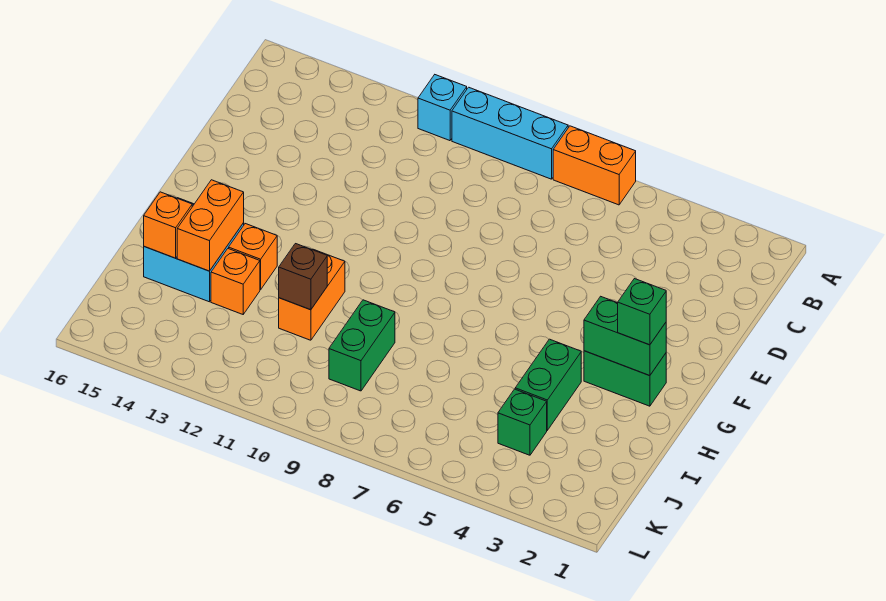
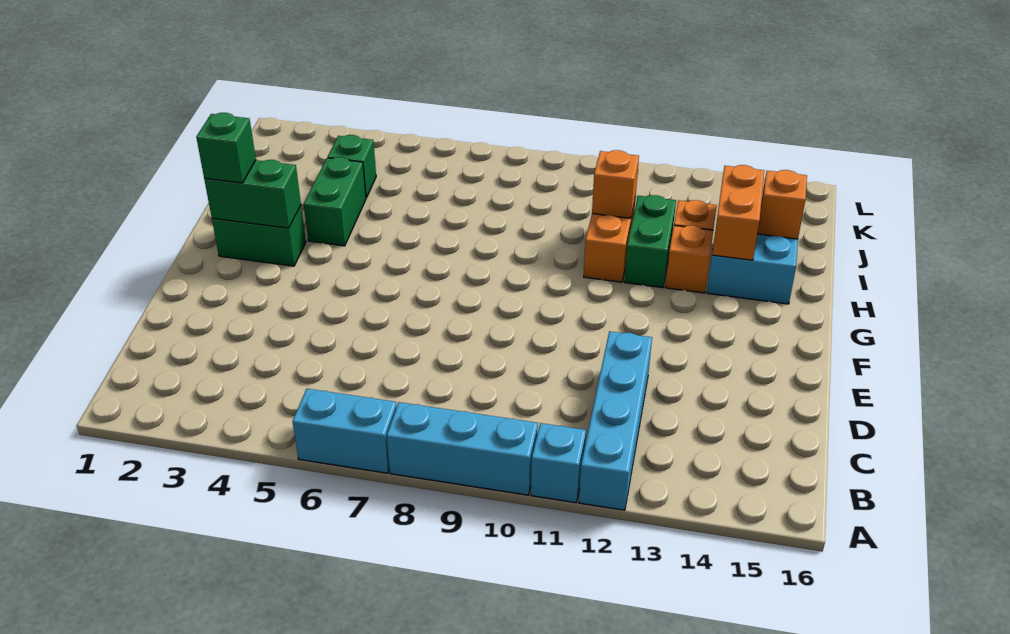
orange 1x2 brick [553,126,636,205] -> cyan 1x2 brick [293,389,397,473]
none -> cyan 1x4 brick [579,331,652,510]
green 1x2 brick [329,300,395,391] -> green 1x2 brick moved to [624,195,676,288]
brown 1x1 brick [279,244,327,310] -> orange 1x1 brick [592,150,639,218]

